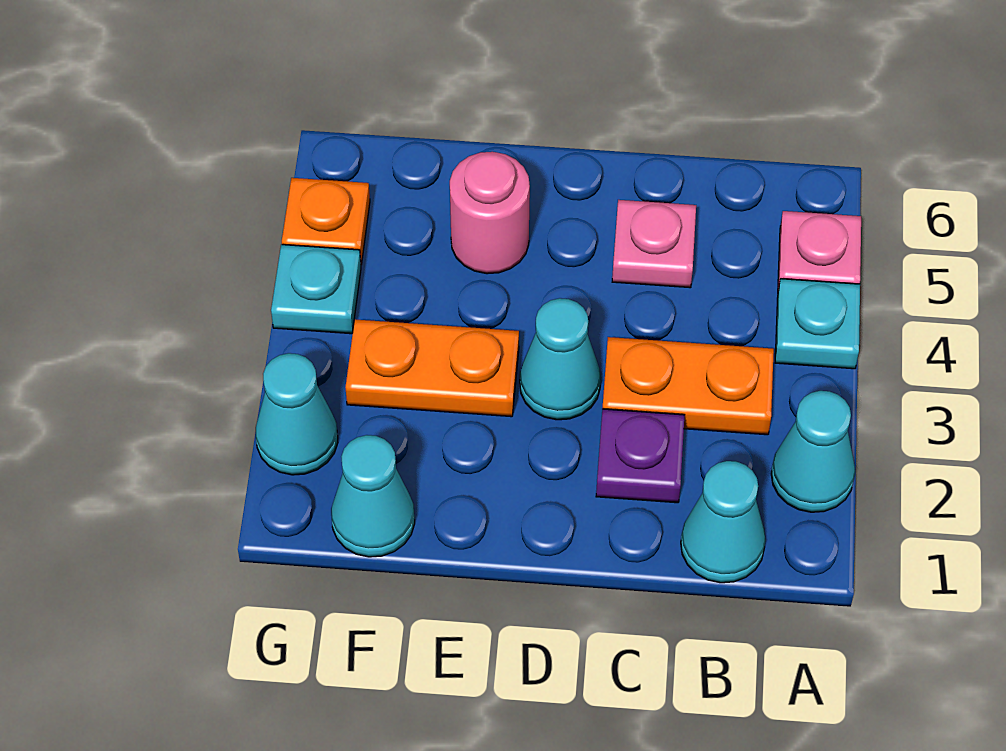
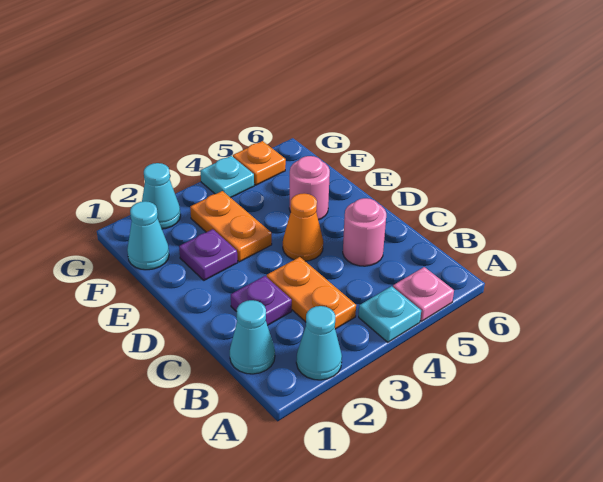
pink 1x1 plate [612,200,696,288] -> pink 1x1 round brick [343,198,386,266]
cyan 1x1 cone [520,298,601,420] -> none
none -> orange 1x1 cone [283,194,323,261]
none -> purple 1x1 plate [179,229,238,280]

